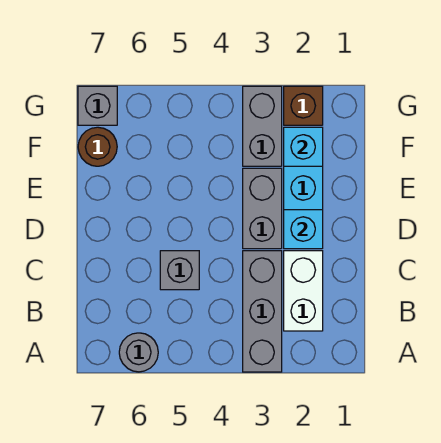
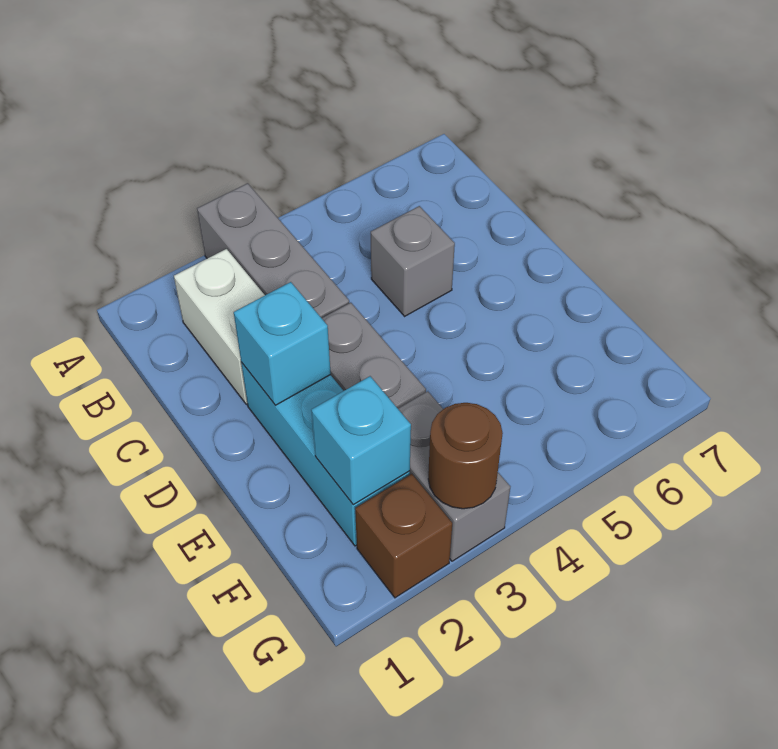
grey 1x1 round brick [119,333,158,372] -> none
brown 1x1 round brick [78,127,117,166] -> brown 1x1 round brick moved to [428,403,503,509]
grey 1x1 brick [78,86,117,125] -> none

